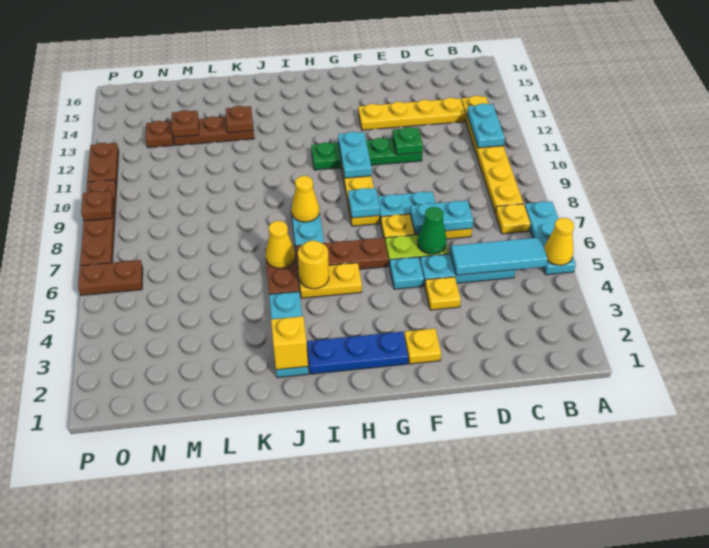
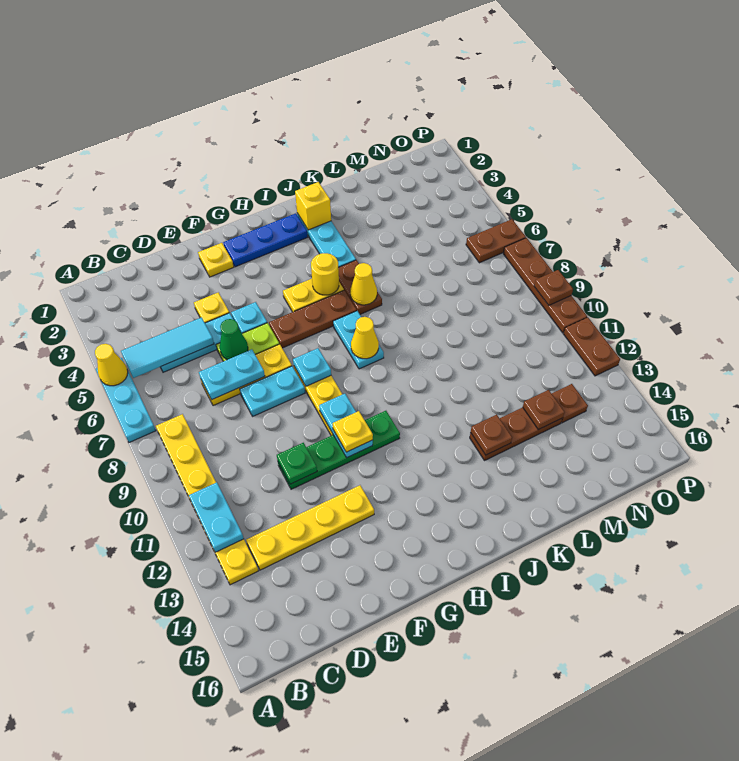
yellow 1x1 plate [495,204,530,234] -> yellow 1x1 plate moved to [333,411,373,452]

